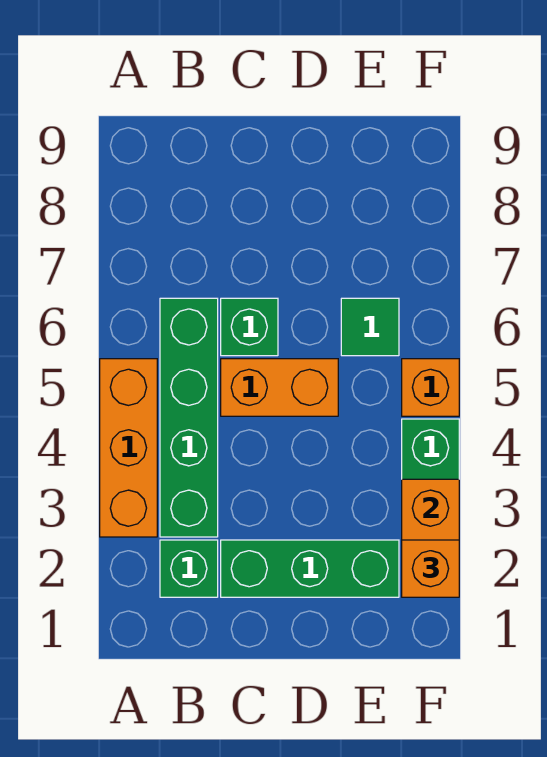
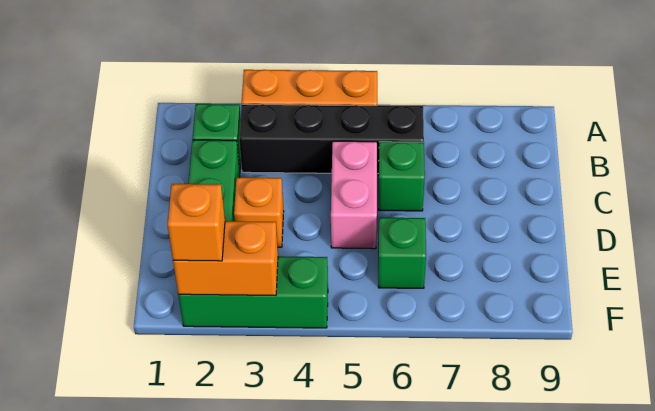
green 1x4 brick [160,298,218,537] -> black 1x4 brick [239,104,424,174]
orange 1x2 brick [221,359,338,416] -> pink 1x2 brick [331,141,377,249]
green 1x1 tile [341,298,399,356] -> green 1x1 brick [378,218,426,288]
orange 1x1 brick [402,359,459,416] -> orange 1x1 brick moved to [234,178,284,247]

